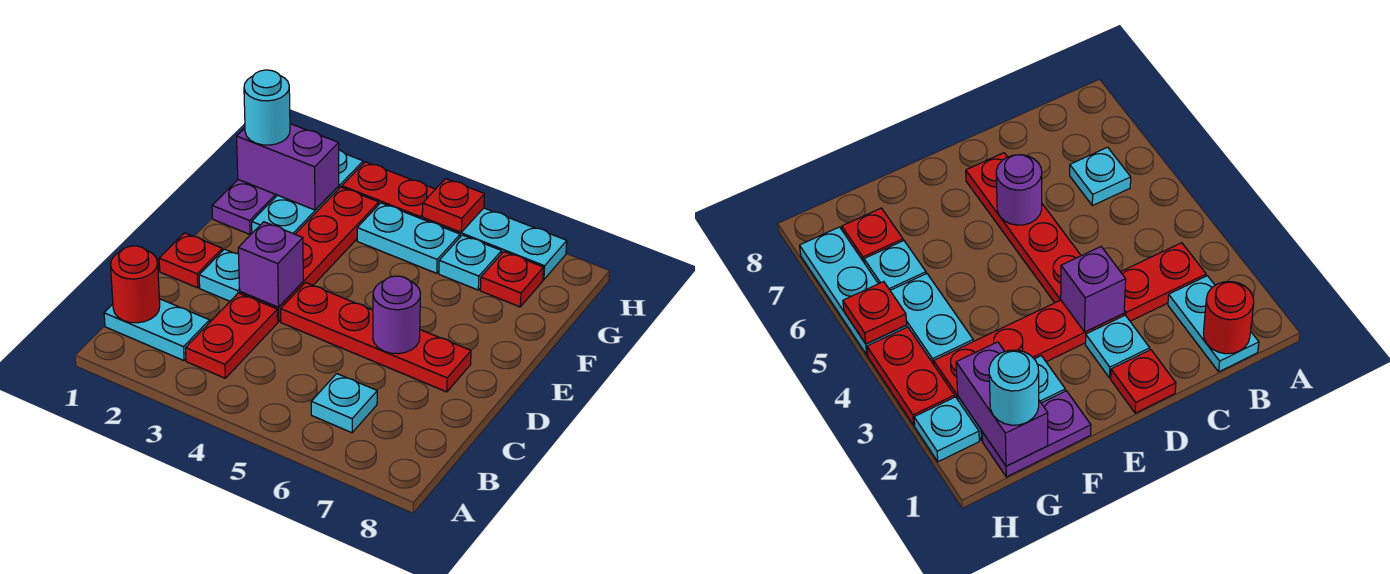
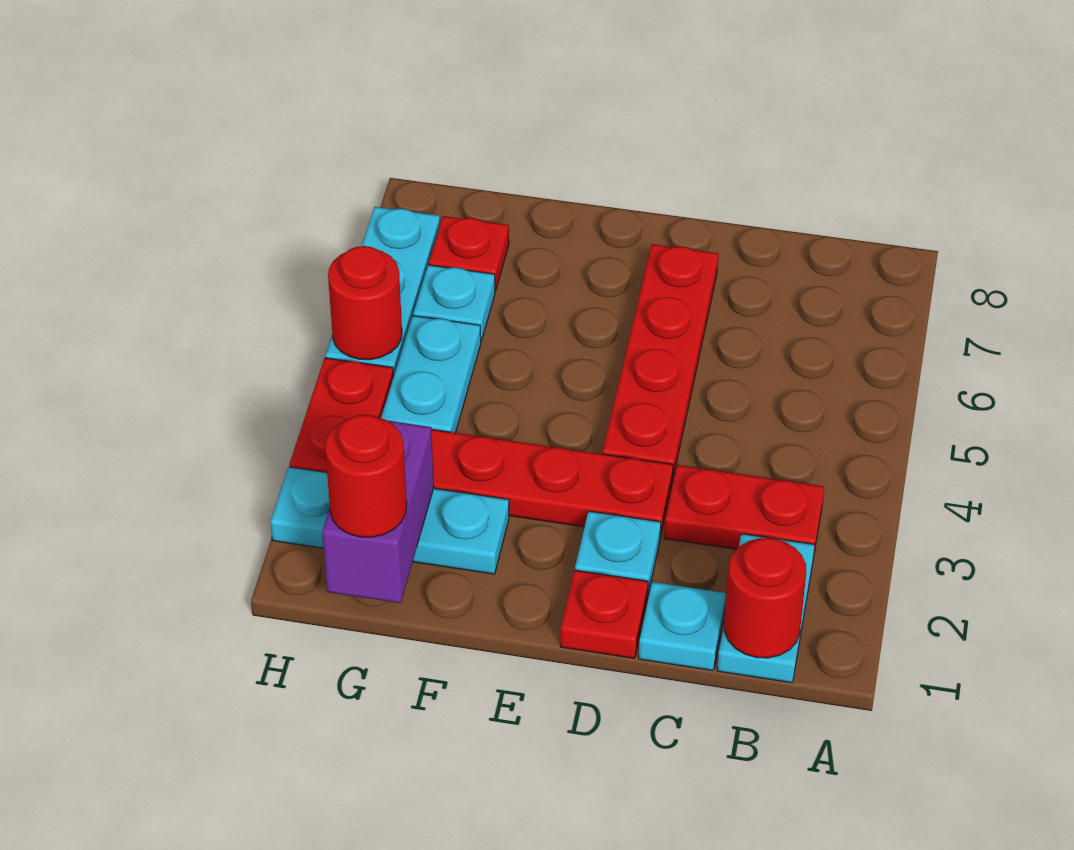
cyan 1x1 plate [311,374,377,433] -> cyan 1x1 plate moved to [639,582,726,671]
purple 1x1 brick [238,222,303,307] -> none
purple 1x1 round brick [373,276,420,354] -> none
purple 1x2 plate [212,180,277,234] -> none
cyan 1x1 round brick [244,70,290,145] -> red 1x1 round brick [325,415,407,537]
red 1x1 plate [422,179,484,232] -> red 1x1 round brick [328,246,402,360]

